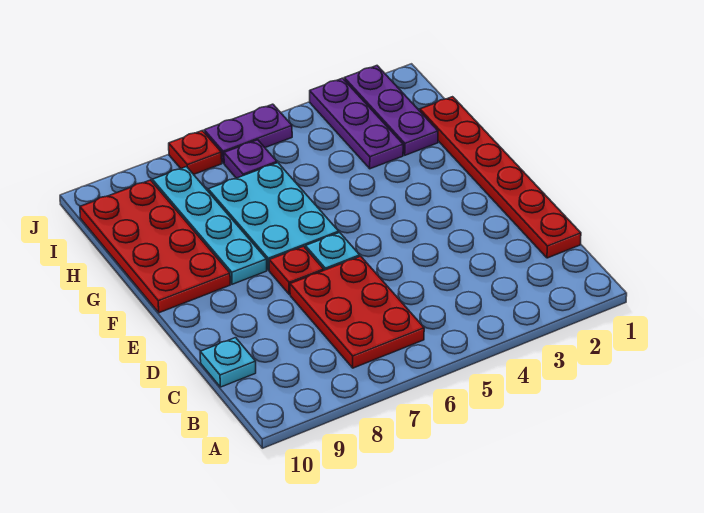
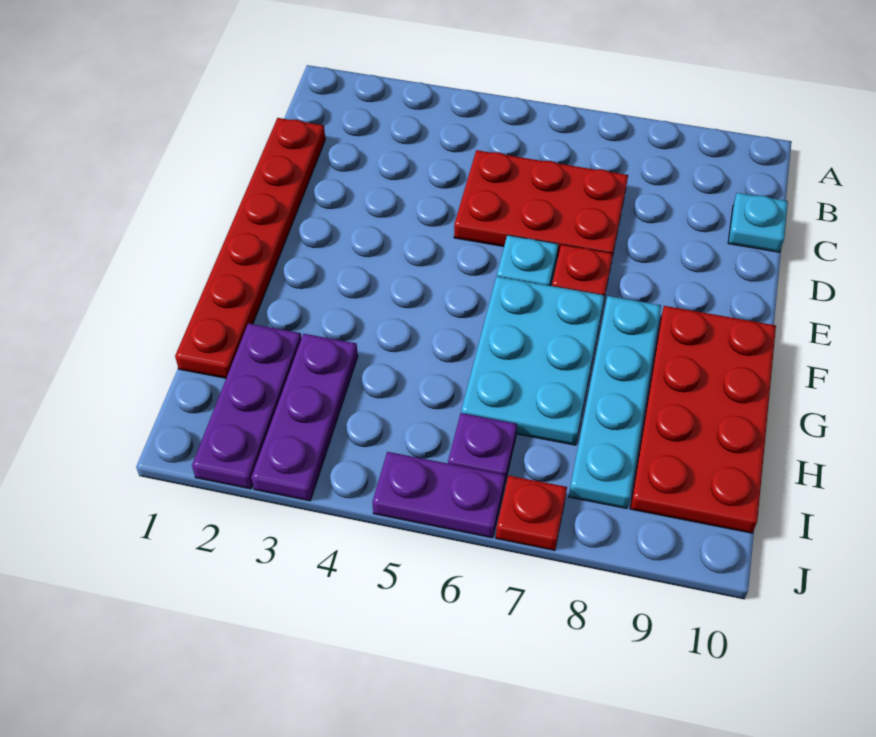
red 2x3 plate [290,256,424,368] -> red 2x3 plate turned to [454,150,628,256]

